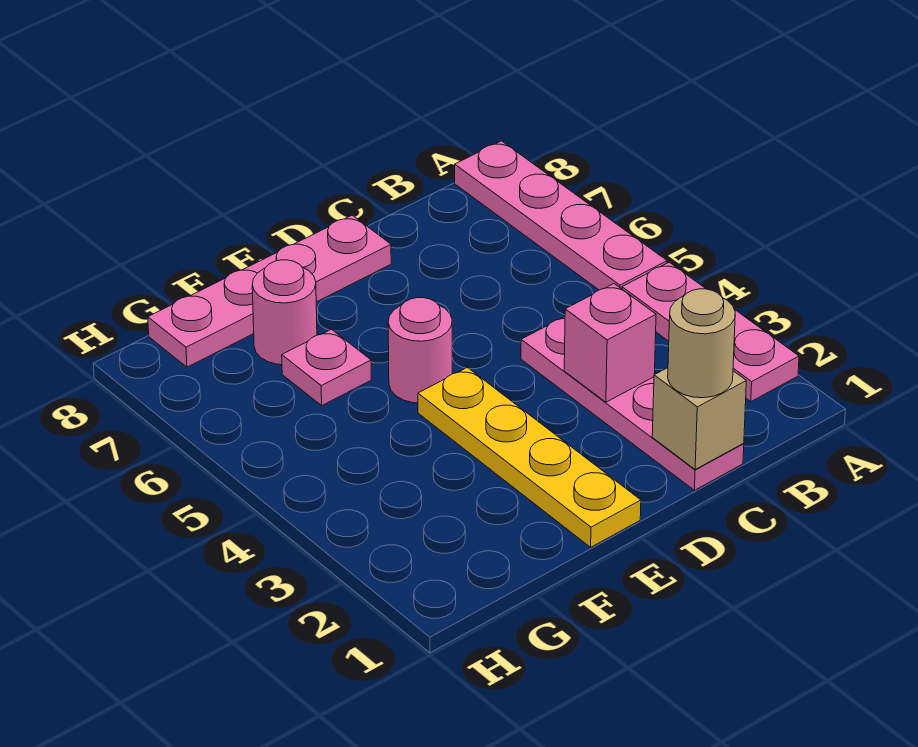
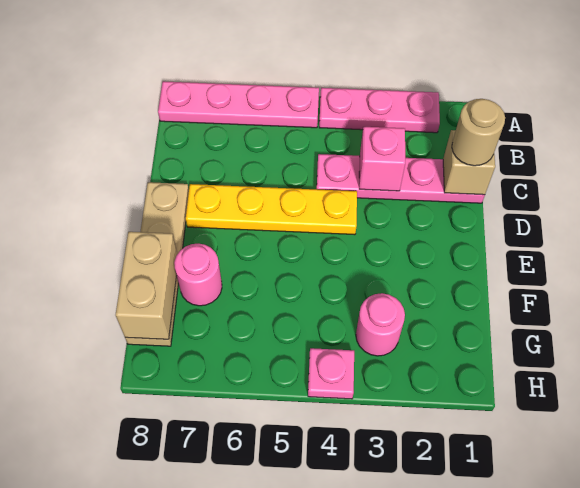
pink 1x4 plate [148,215,391,367] -> tan 1x4 plate [125,182,189,346]
yellow 1x4 plate [418,367,641,547] -> yellow 1x4 plate moved to [186,184,357,235]
pink 1x1 round brick [388,298,452,403] -> pink 1x1 round brick moved to [356,293,405,356]
pink 1x1 plate [282,329,371,405] -> pink 1x1 plate moved to [308,348,354,399]
none -> tan 1x2 brick [116,232,177,339]

